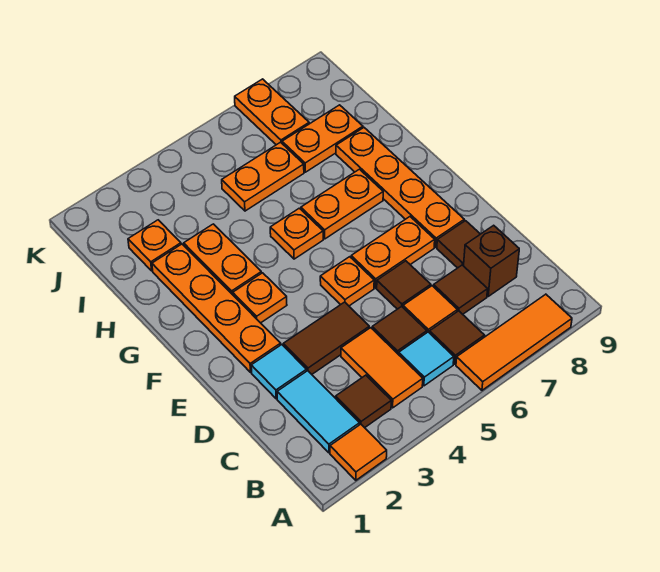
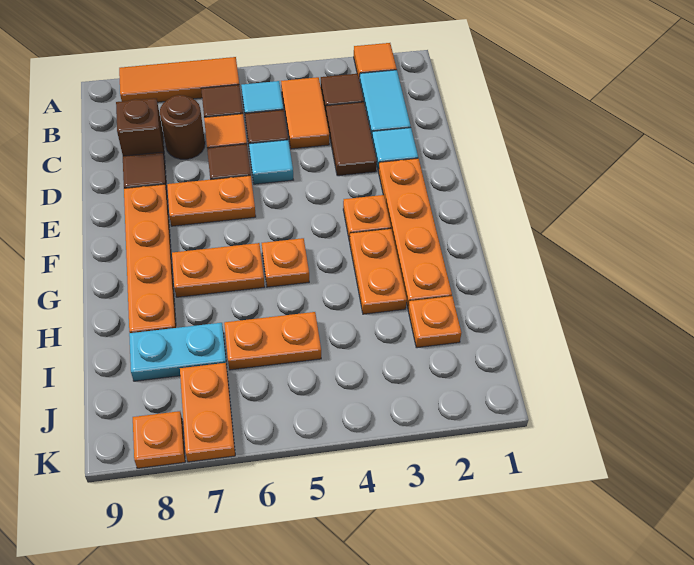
brown 1x1 tile [433,265,488,314] -> brown 1x1 round brick [160,95,205,159]
brown 1x2 tile [283,302,369,374] -> brown 1x2 tile turned to [326,102,377,176]
none -> cyan 1x1 tile [249,140,293,184]
orange 1x1 plate [320,257,374,306] -> orange 1x1 plate moved to [133,411,185,468]
orange 1x2 plate [282,105,363,172] -> cyan 1x2 plate [129,323,227,381]

